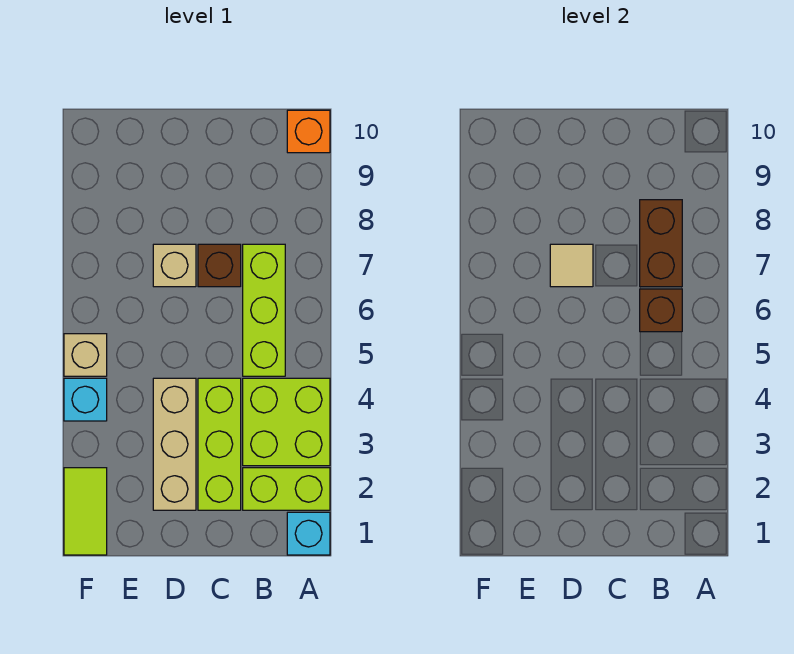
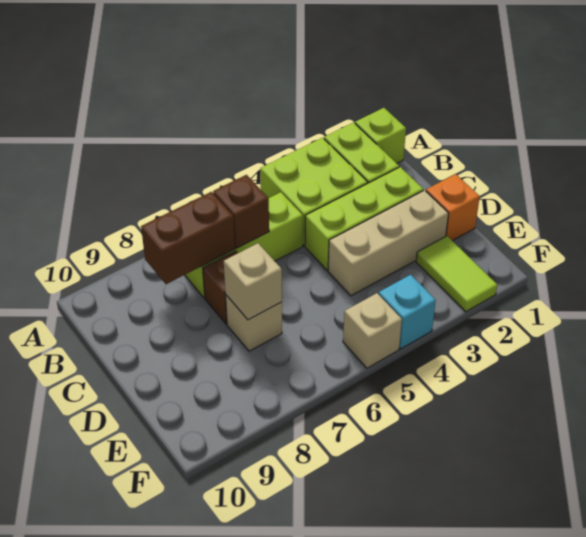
cyan 1x1 brick [287,512,330,555] -> lime 1x1 brick [355,108,406,163]
orange 1x1 brick [287,110,330,153] -> orange 1x1 brick moved to [426,174,480,241]
tan 1x1 tile [550,244,593,287] -> tan 1x1 brick [224,243,282,320]
lime 1x2 tile [64,468,107,555] -> lime 1x2 tile turned to [416,236,497,312]

